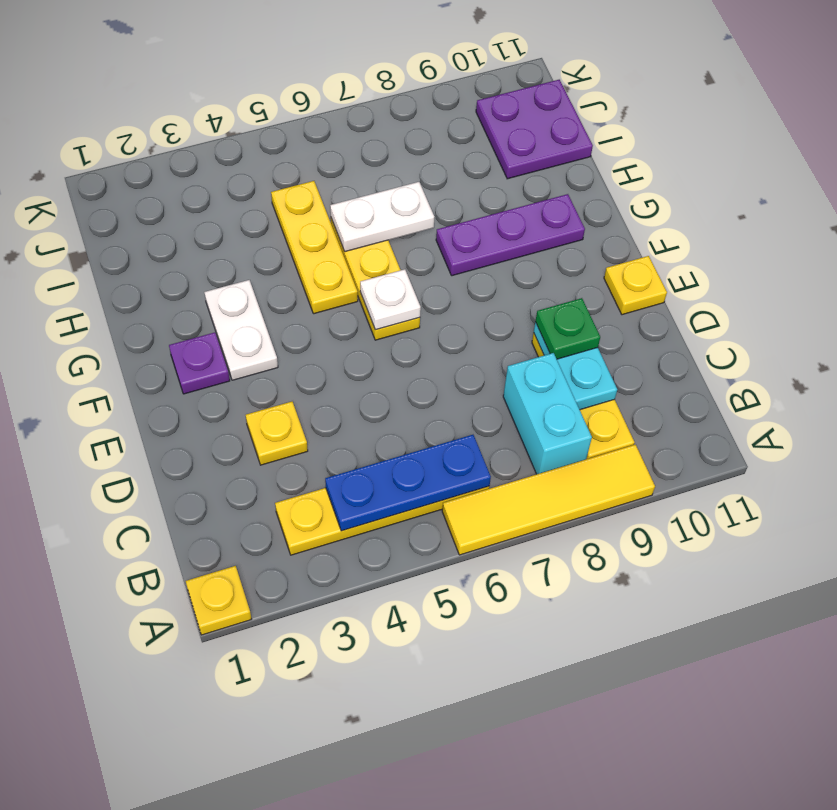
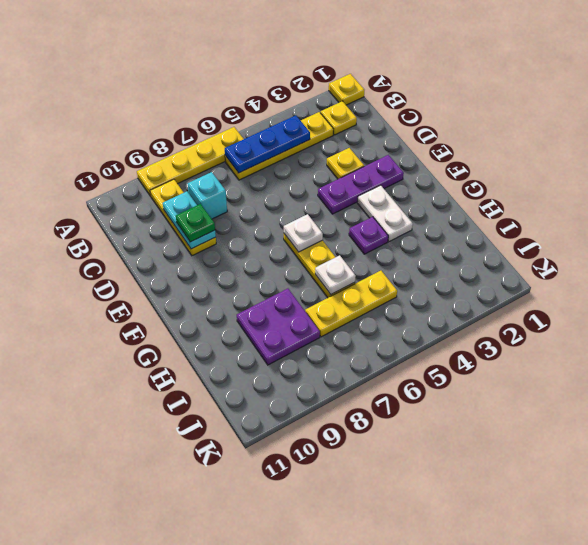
yellow 1x4 tile [442,445,655,555] -> yellow 1x4 plate [137,127,243,196]
cyan 1x2 brick [503,353,592,474] -> cyan 1x1 brick [188,172,227,219]
yellow 1x1 plate [604,256,667,315] -> yellow 1x1 plate moved to [320,101,357,135]
purple 1x1 plate [169,332,230,394] -> purple 1x1 plate moved to [349,217,388,254]
yellow 1x3 plate [271,181,358,314] -> yellow 1x3 plate turned to [305,271,397,337]
purple 1x3 plate [436,194,585,276] -> purple 1x3 plate moved to [318,155,404,214]
white 1x2 plate [330,182,434,252] -> white 1x1 plate [315,255,356,294]
purple 2x2 plate [476,80,593,179] -> purple 2x2 plate moved to [237,289,320,365]

